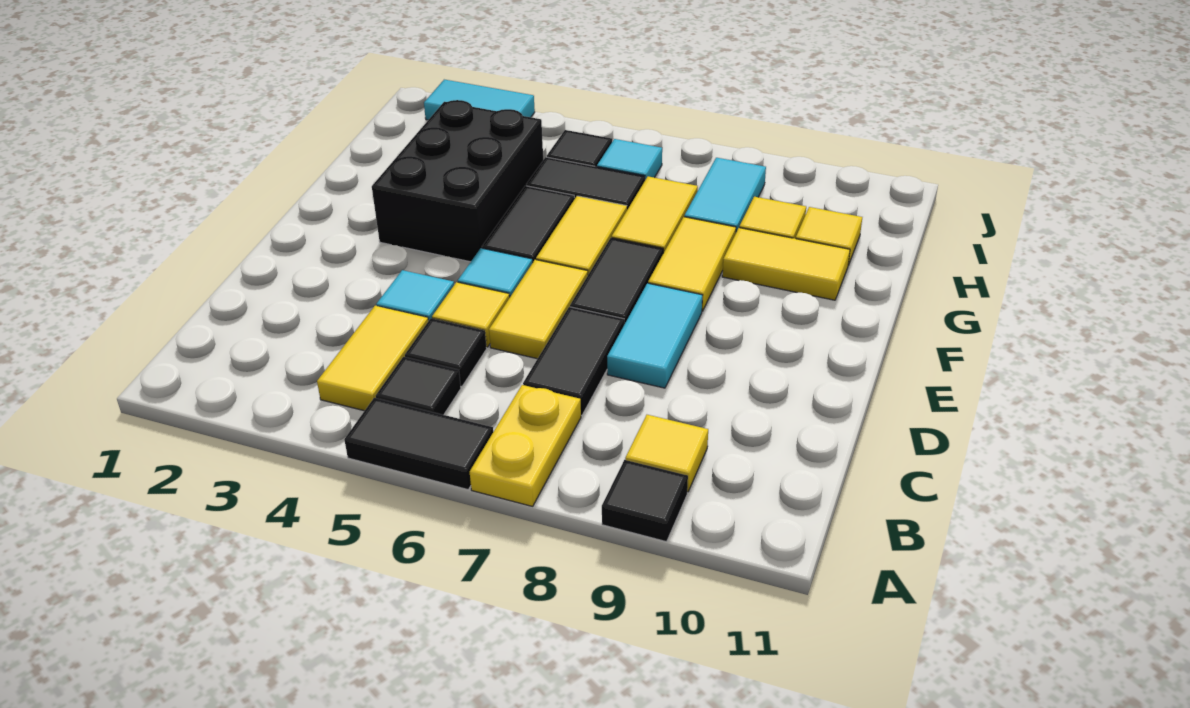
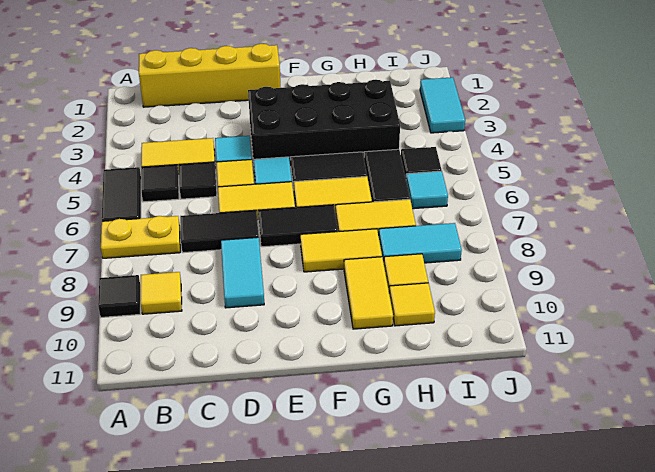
none -> yellow 1x4 brick [139,44,280,107]
cyan 1x2 tile [607,283,702,388] -> cyan 1x2 tile turned to [221,237,264,308]
black 2x3 brick [372,100,543,262] -> black 2x4 brick [248,80,400,167]

